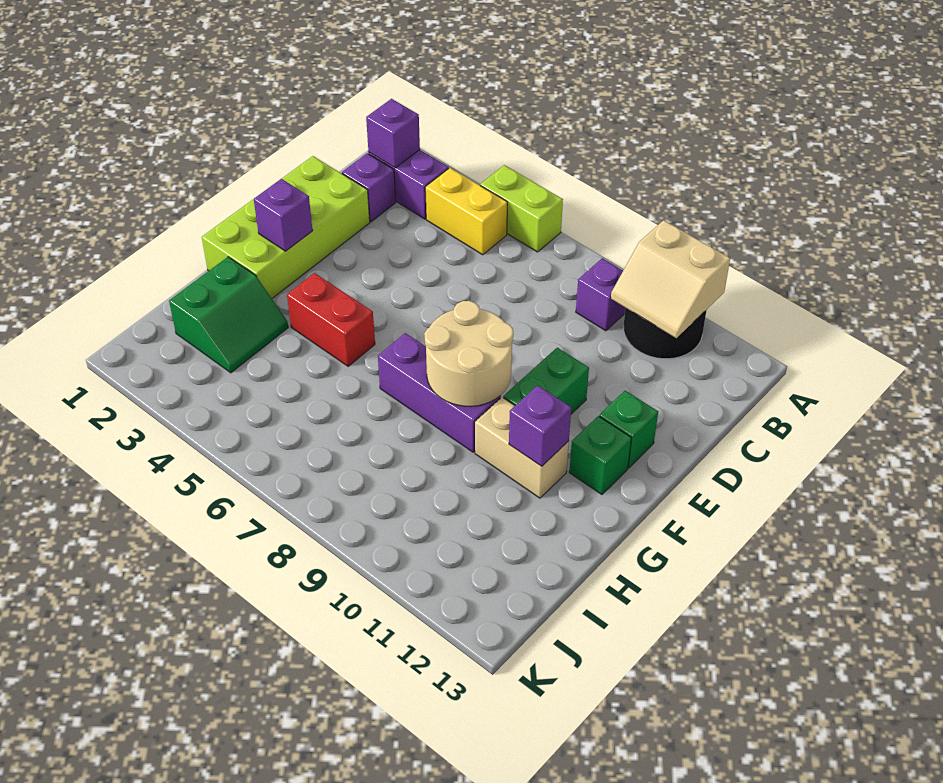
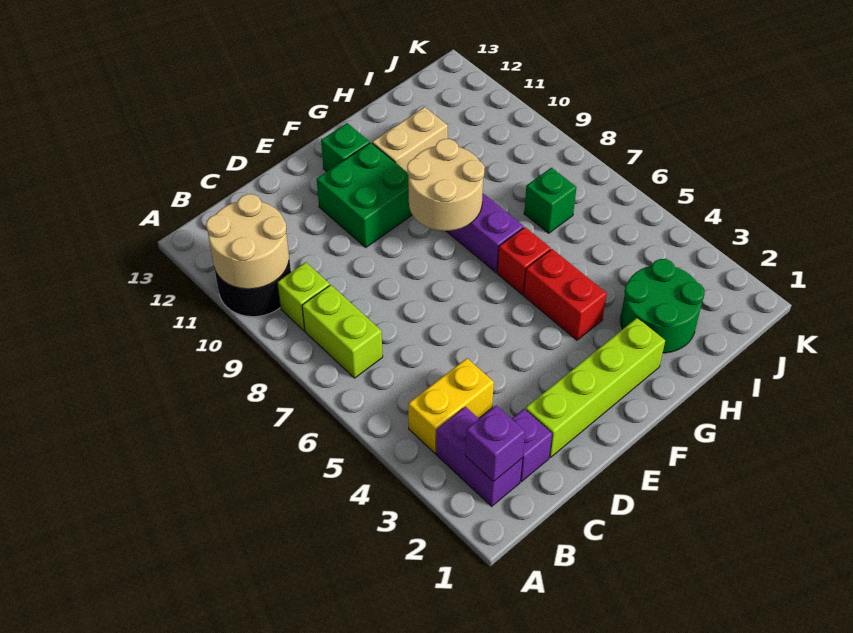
lime 1x2 brick [480,165,563,252] -> lime 1x2 brick moved to [302,285,383,378]
tan 2x2 slope [611,220,730,338] -> tan 2x2 round brick [206,194,289,289]
yellow 1x2 brick [425,168,508,255] -> yellow 1x2 brick turned to [408,358,494,453]
purple 1x1 brick [576,258,625,331] -> lime 1x1 brick [277,262,330,331]
lime 2x4 brick [202,156,370,298] -> lime 1x4 brick [525,318,665,457]
green 1x2 brick [503,348,589,414] -> green 2x2 brick [317,143,412,247]
green 1x1 brick [599,391,658,468] -> green 1x1 brick moved to [524,168,577,233]
purple 1x1 brick [254,179,313,251] -> none
none -> red 1x1 brick [497,227,551,295]
tan 1x2 brick [475,397,569,498] -> tan 1x2 brick turned to [372,107,448,172]
purple 1x1 brick [509,385,571,466] -> none
green 2x2 slope [169,257,288,373] -> green 2x2 round brick [621,259,705,353]

